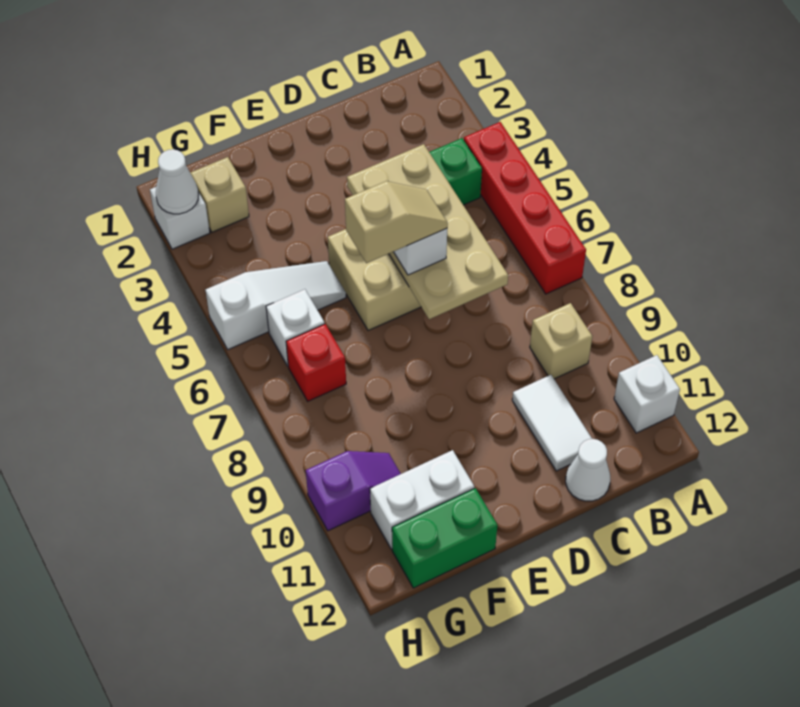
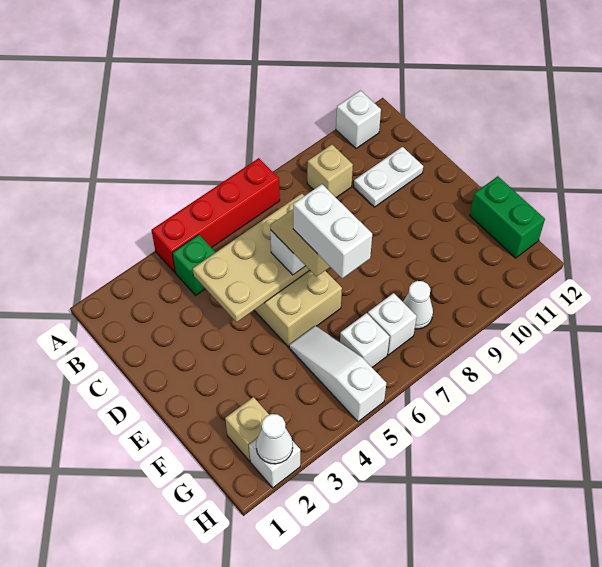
white 1x2 tile [512,375,592,471] -> white 1x2 plate [354,147,423,207]
white 1x1 cone [566,439,610,501] -> white 1x1 cone moved to [403,281,433,329]
white 1x2 brick [370,450,474,549] -> white 1x2 brick moved to [293,184,372,279]
red 1x1 brick [286,324,346,401] -> white 1x1 brick [368,293,417,355]
purple 1x2 slope [306,451,401,531] -> none

